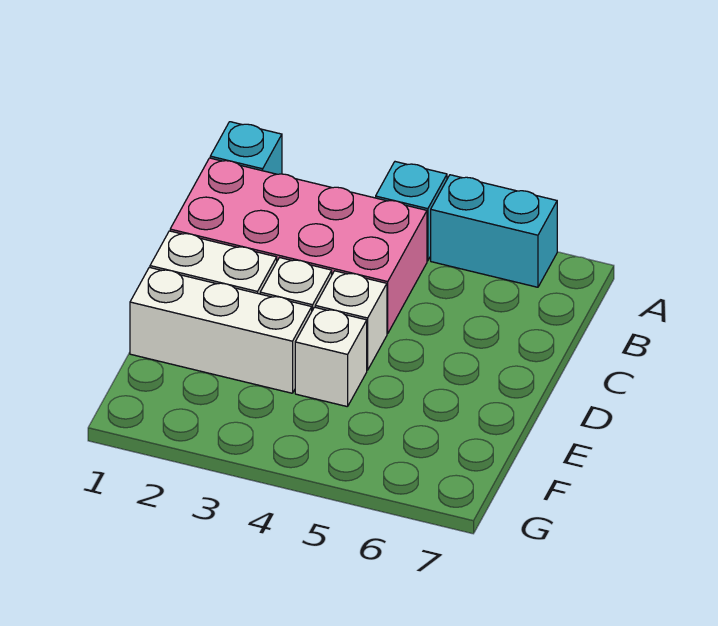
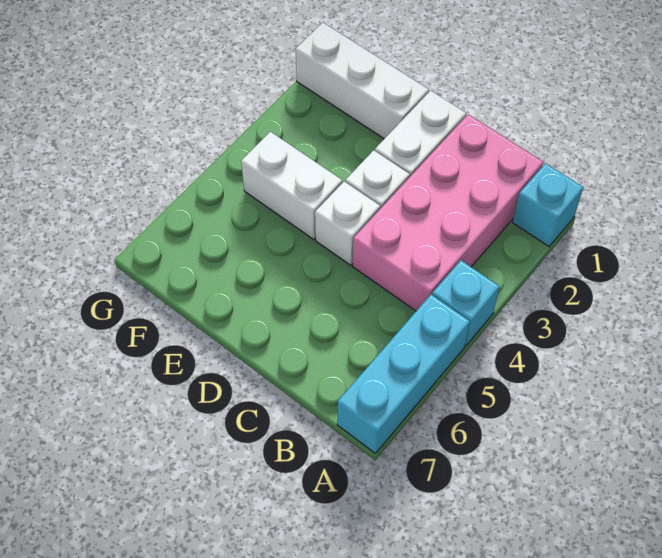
cyan 1x2 brick [431,175,557,287] -> cyan 1x3 brick [337,295,470,454]
white 1x3 brick [130,267,312,393] -> white 1x3 brick turned to [296,23,429,139]
white 1x1 brick [295,307,367,407] -> white 1x2 brick [241,132,342,240]

